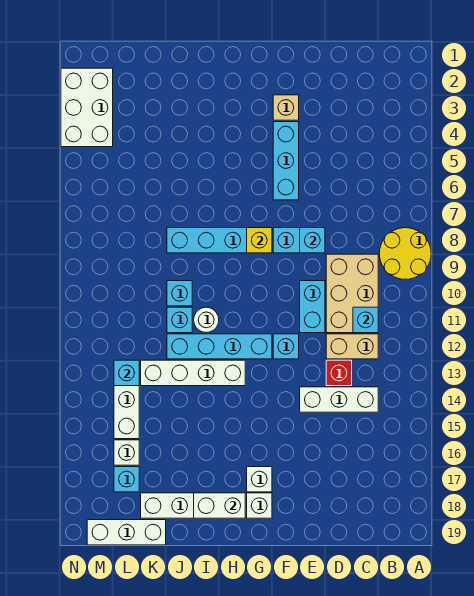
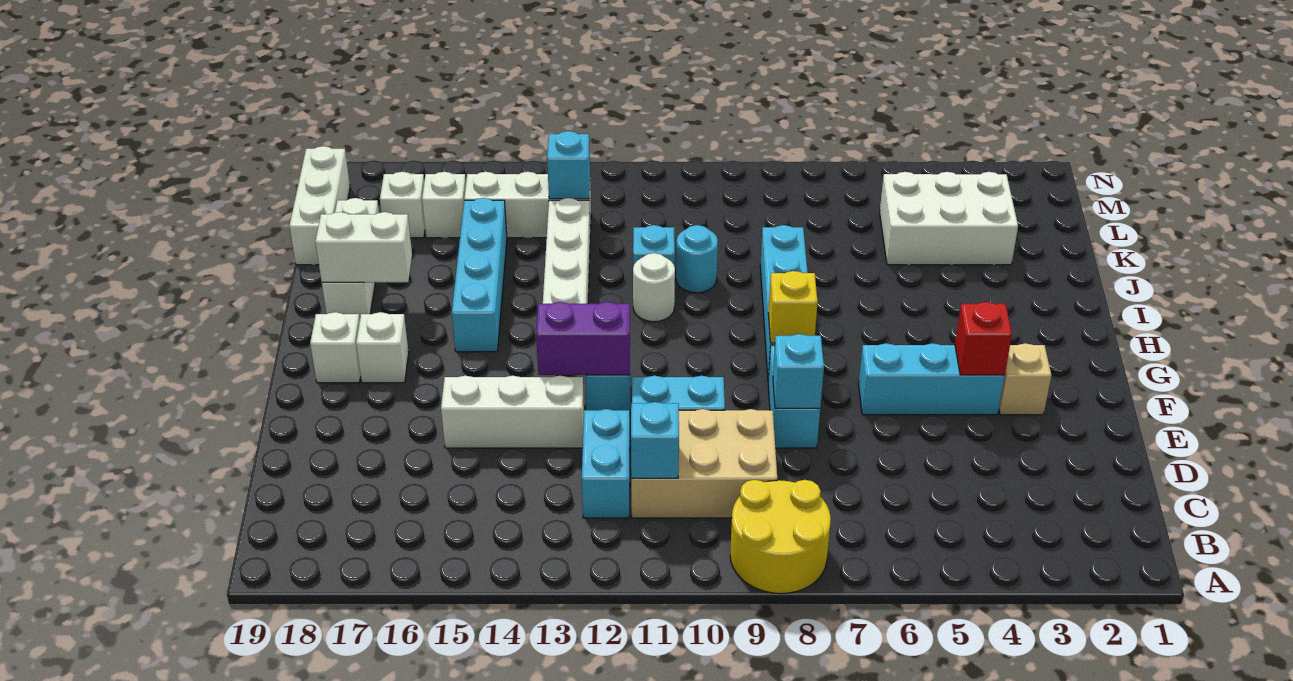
tan 1x2 brick [326,334,378,359] -> cyan 1x2 brick [582,409,630,518]
white 1x3 brick [300,387,378,412] -> white 1x3 brick turned to [441,376,584,448]
red 1x1 brick [326,360,352,386] -> red 1x1 brick moved to [955,302,1012,375]
none -> purple 1x2 brick [536,302,630,375]
cyan 1x4 brick [167,334,272,359] -> cyan 1x4 brick moved to [452,198,507,352]
white 1x2 brick [194,493,245,518] -> white 1x2 brick turned to [315,212,412,282]
cyan 1x1 brick [167,281,192,306] -> cyan 1x1 round brick [676,225,718,293]
cyan 1x1 brick [114,467,139,492] -> white 1x1 brick [380,172,425,238]
white 2x3 brick [61,68,113,147] -> white 2x3 brick moved to [880,172,1018,265]

